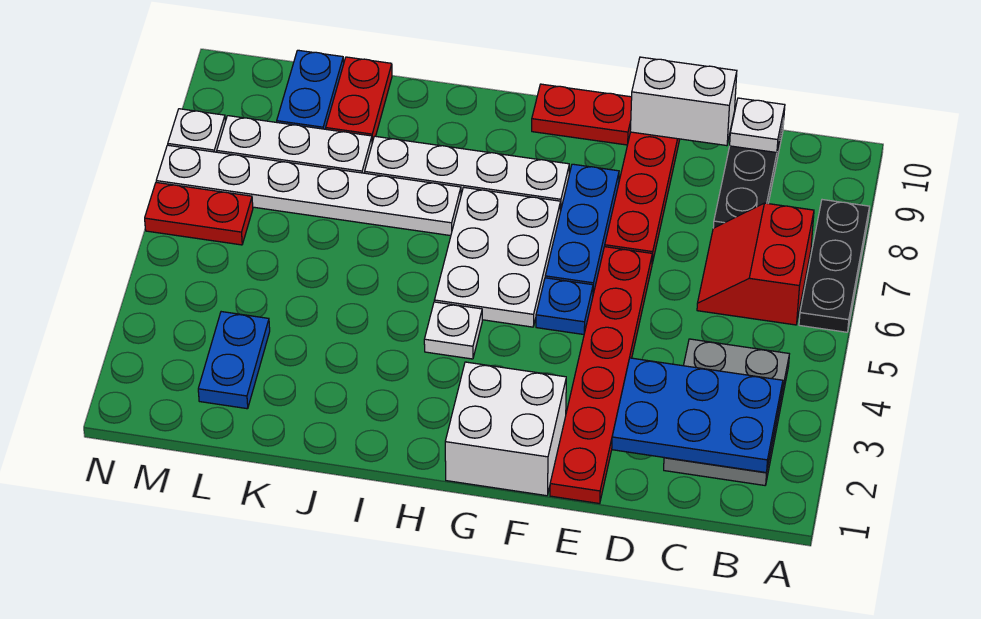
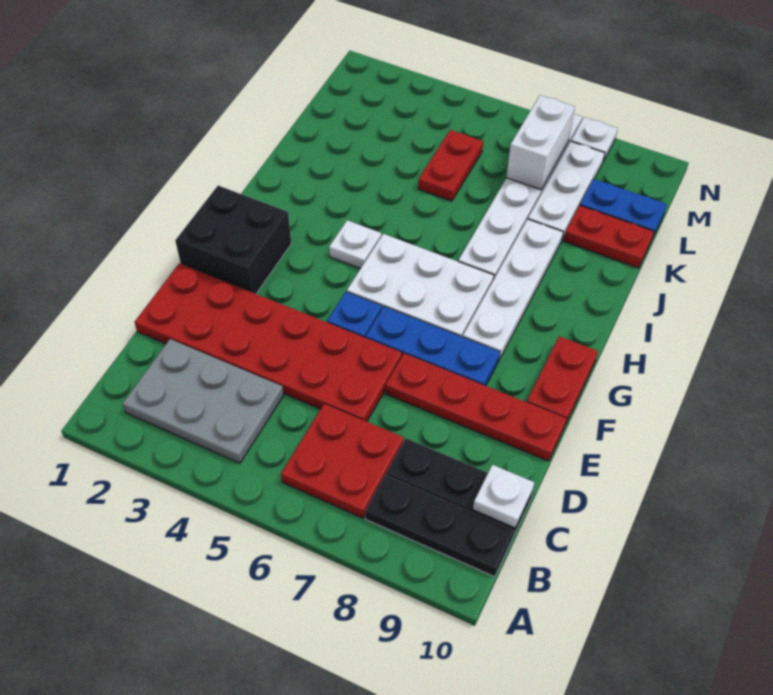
black 1x3 plate [799,200,870,332] -> black 1x3 plate moved to [365,475,514,577]
blue 2x3 plate [612,358,783,473] -> none
red 2x2 slope [697,203,814,325] -> red 2x2 plate [281,404,404,518]
white 1x2 brick [630,57,737,146] -> white 1x2 brick moved to [506,95,575,190]
red 1x6 plate [550,247,652,504] -> red 2x6 plate [134,263,402,422]
white 2x2 brick [445,362,566,496] -> black 2x2 brick [175,186,291,294]
blue 1x2 plate [198,312,270,409] -> none
red 1x2 plate [145,182,253,245] -> red 1x2 plate moved to [418,130,483,201]

